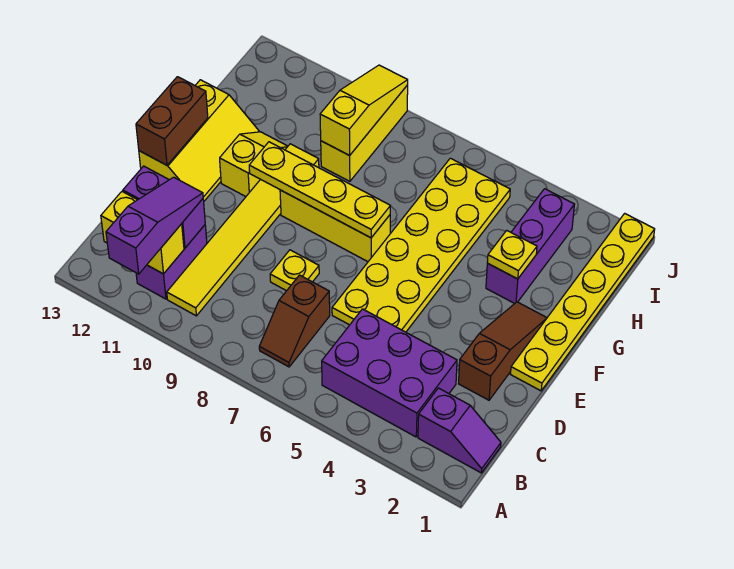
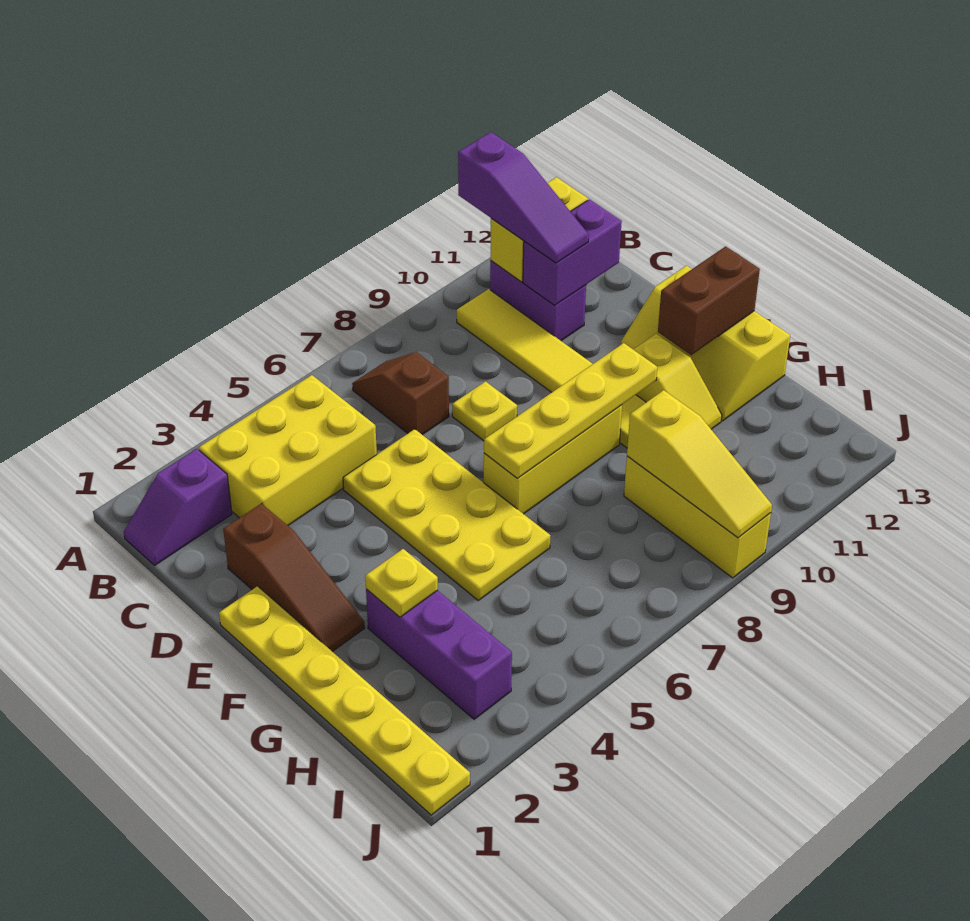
purple 2x3 brick [322,309,457,437] -> yellow 2x3 brick [199,375,377,525]
yellow 2x6 plate [332,158,510,332] -> yellow 2x4 plate [343,429,551,600]
brown 1x2 brick [136,77,208,165] -> brown 1x2 brick turned to [658,246,760,355]

